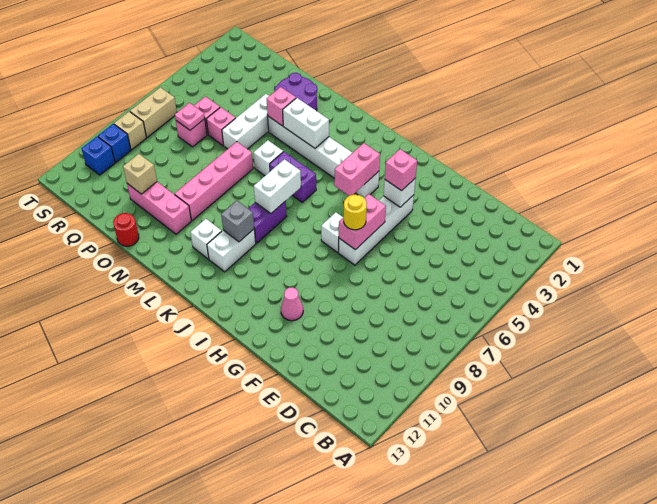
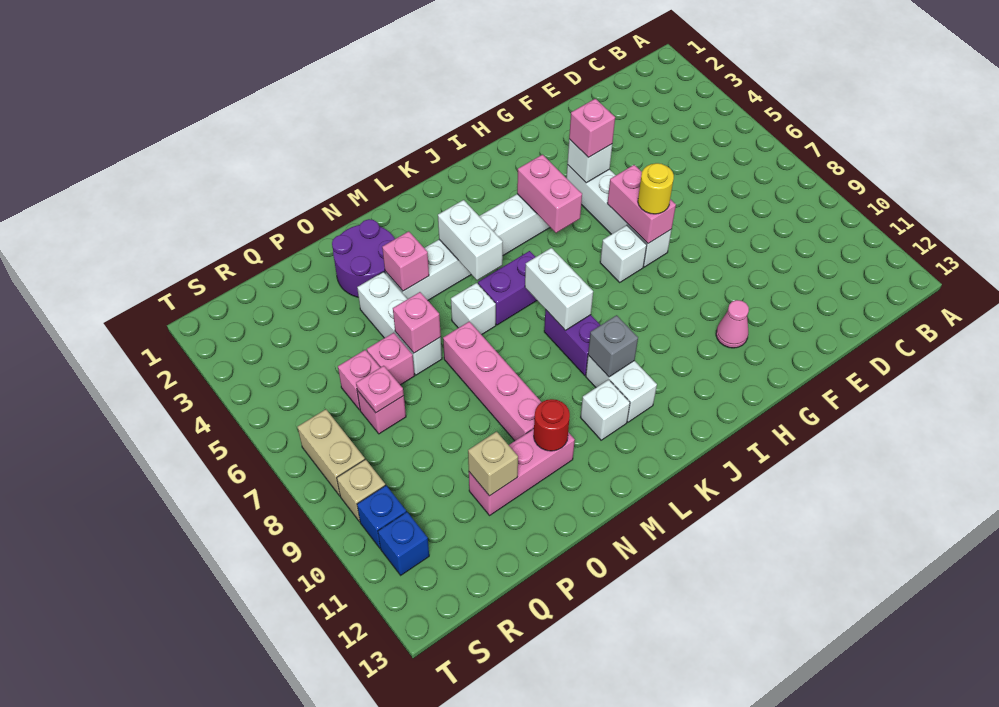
white 1x2 brick [283,98,329,148] -> white 1x2 brick turned to [438,200,503,280]
none -> pink 1x1 brick [393,292,441,353]
red 1x1 round brick [113,213,139,246] -> red 1x1 round brick moved to [534,399,570,451]

